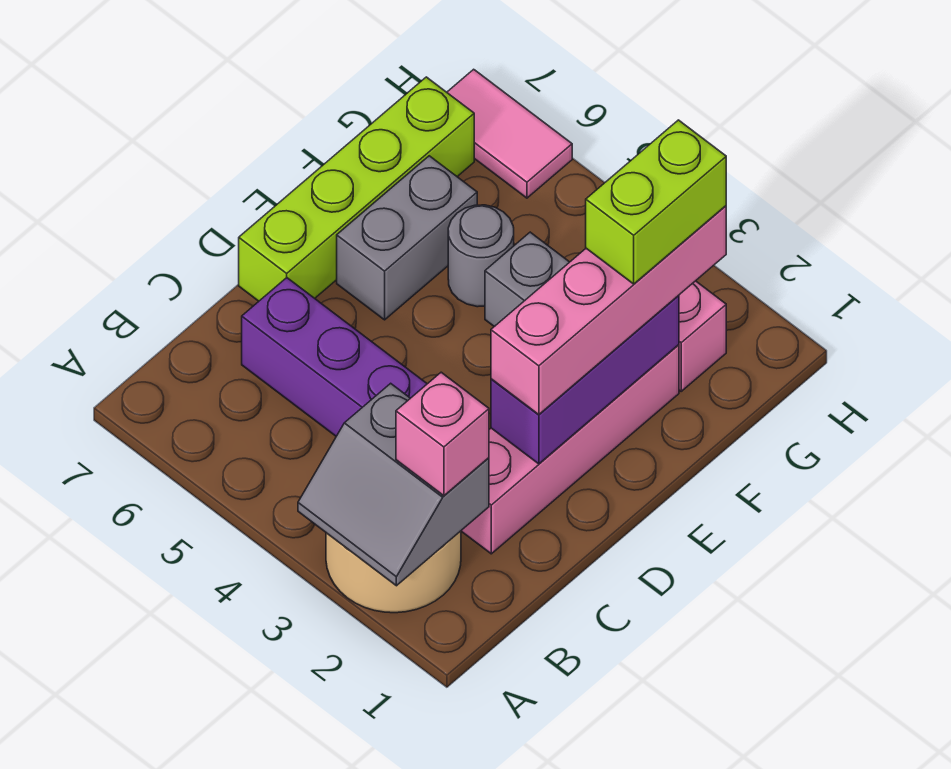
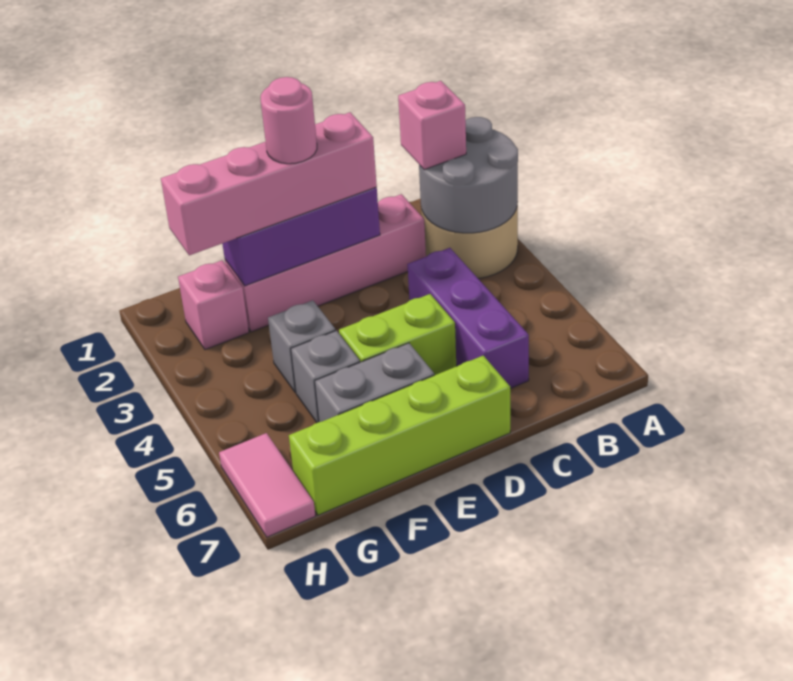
grey 2x2 slope [298,383,489,586] -> grey 2x2 round brick [419,117,518,233]
none -> pink 1x1 round brick [261,77,317,164]
lime 1x2 brick [586,120,726,284] -> lime 1x2 brick moved to [339,294,456,375]
grey 1x1 round brick [448,205,514,307] -> grey 1x1 brick [291,331,360,423]

